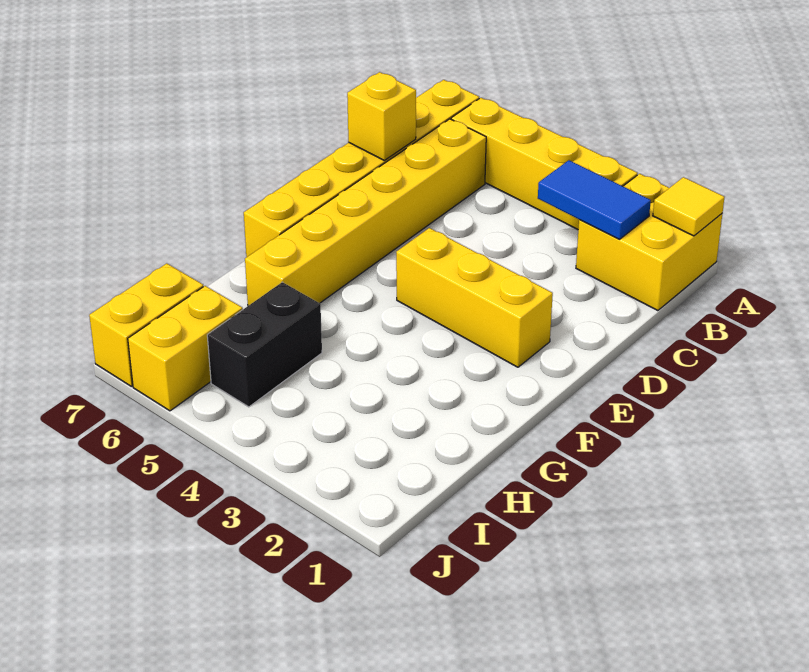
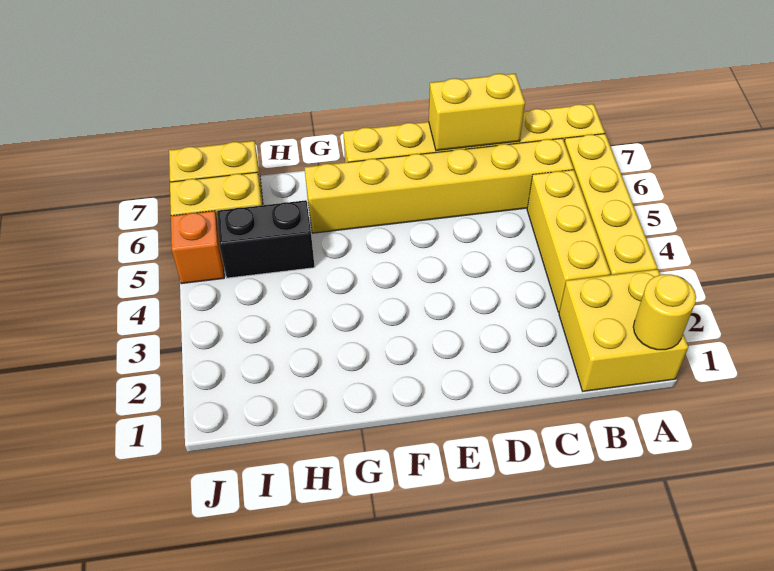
yellow 1x1 tile [653,177,724,236] -> yellow 1x1 round brick [633,274,696,350]
blue 1x2 tile [538,160,651,239] -> none
yellow 1x1 brick [347,72,416,160] -> yellow 1x2 brick [429,74,525,150]
yellow 1x3 brick [396,228,553,367] -> yellow 1x3 brick moved to [527,170,610,312]
none -> orange 1x1 brick [171,211,224,284]

